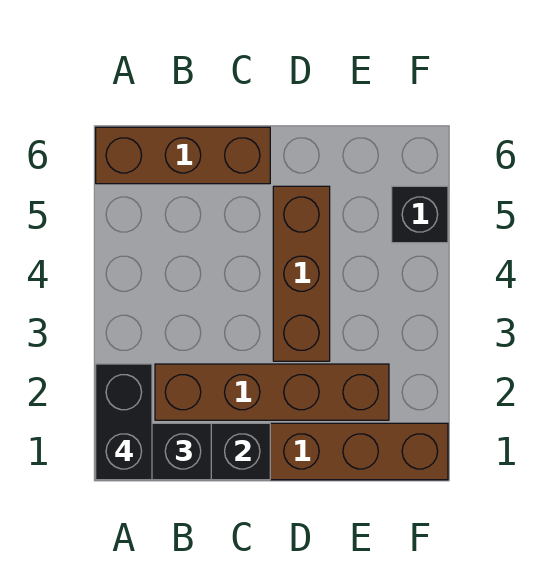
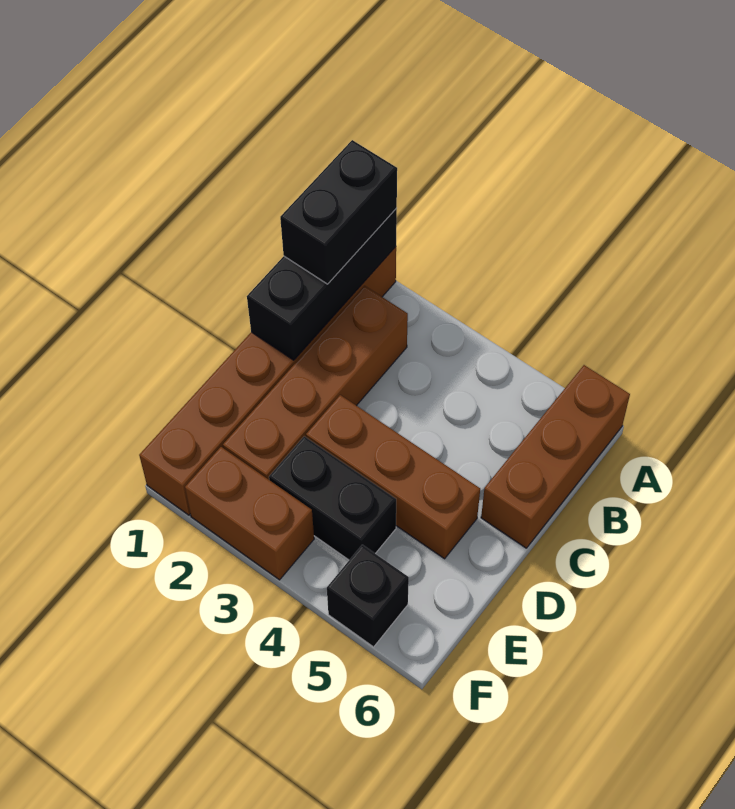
black 1x2 brick [96,364,152,480] -> black 1x2 brick moved to [269,436,396,560]
none -> brown 1x2 brick [185,447,314,580]

